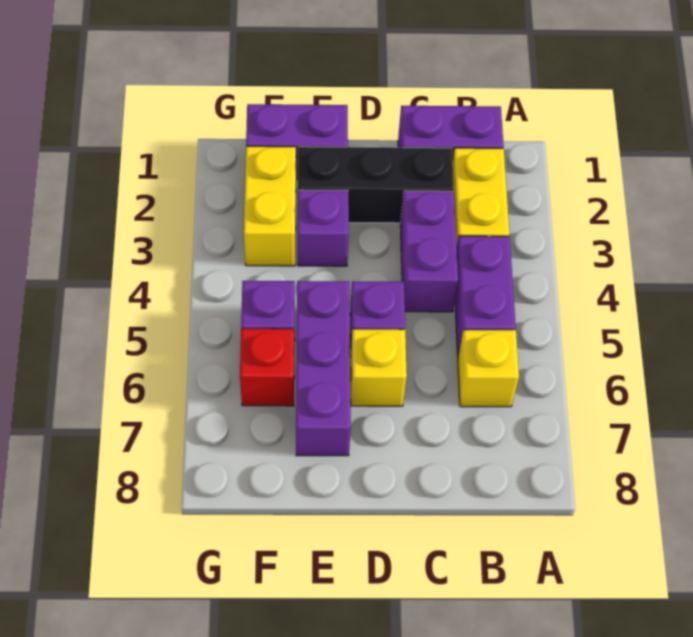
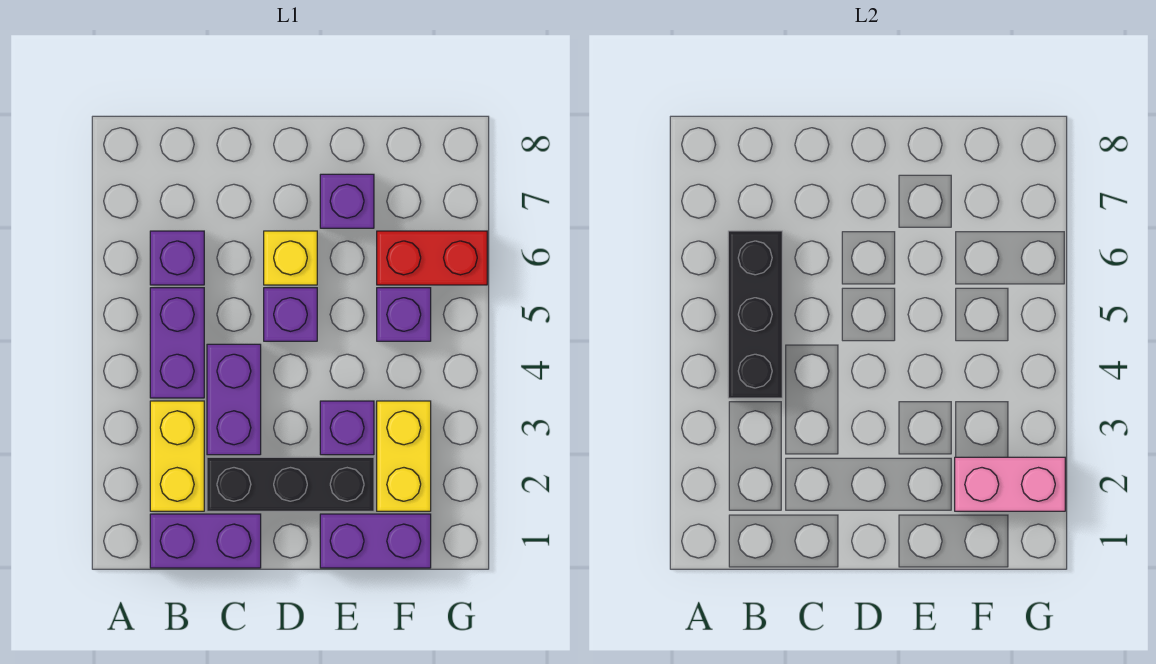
none -> black 1x3 brick [728,231,782,398]
yellow 1x1 brick [458,330,519,407] -> purple 1x1 brick [150,231,204,285]
purple 1x3 brick [296,281,351,456] -> purple 1x1 brick [320,174,374,228]
none -> pink 1x2 brick [955,457,1065,511]
red 1x1 brick [240,329,294,406] -> red 1x2 brick [377,231,487,285]

